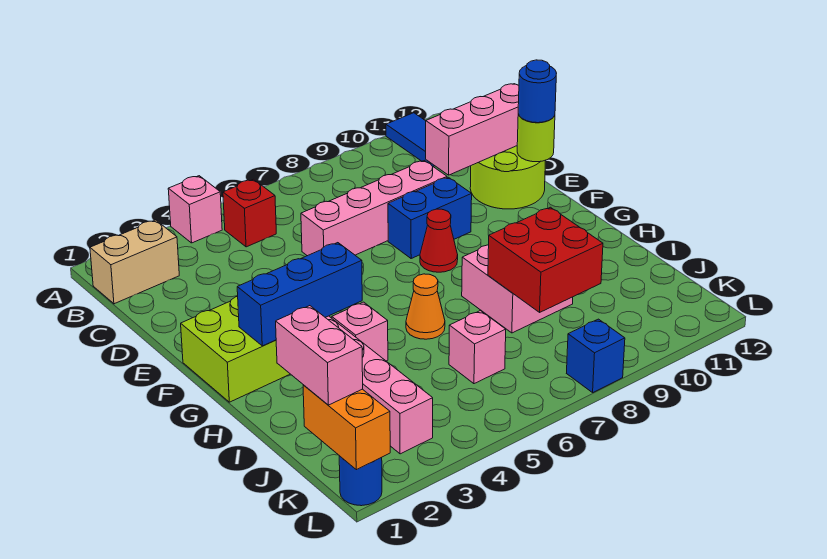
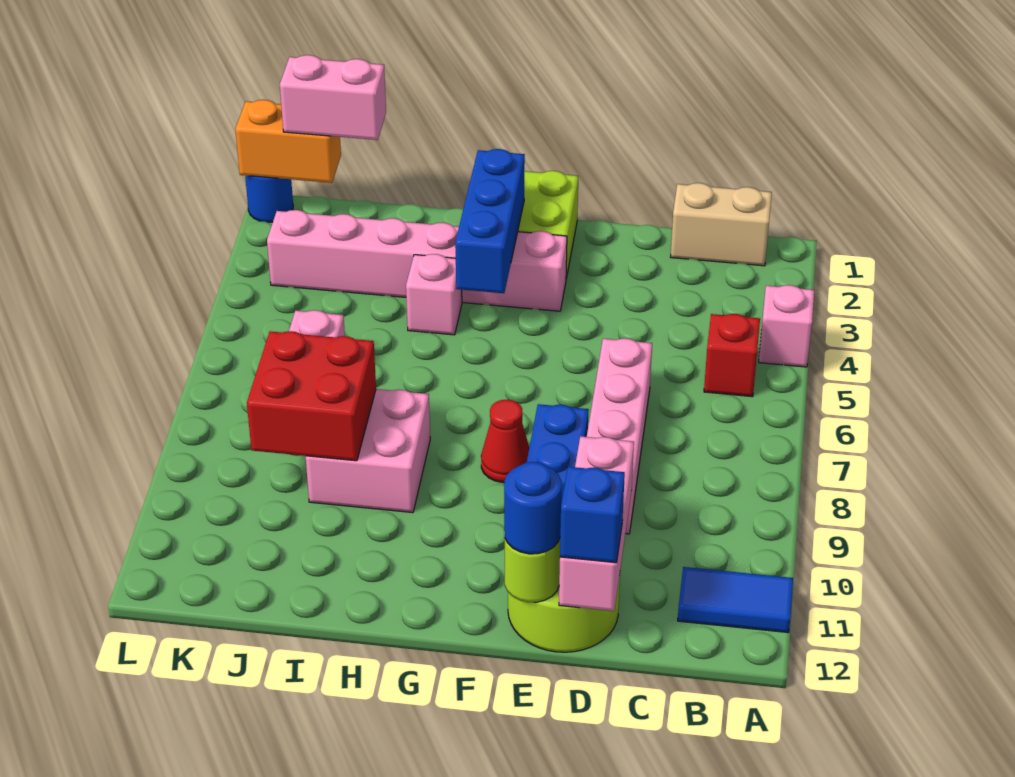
tan 1x2 brick [90,220,179,304] -> tan 1x2 brick turned to [671,183,772,266]
orange 1x1 cone [406,274,445,339] -> none
blue 1x1 brick [567,319,625,392] -> blue 1x1 brick moved to [560,467,625,563]

